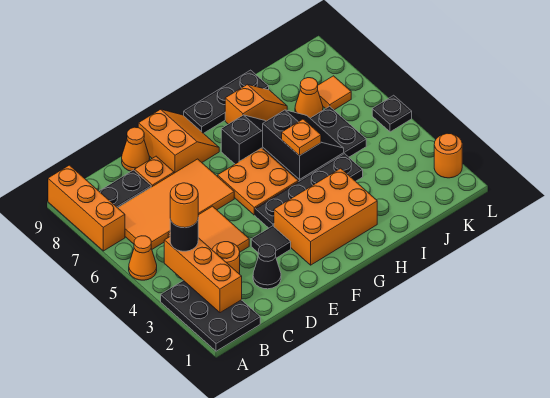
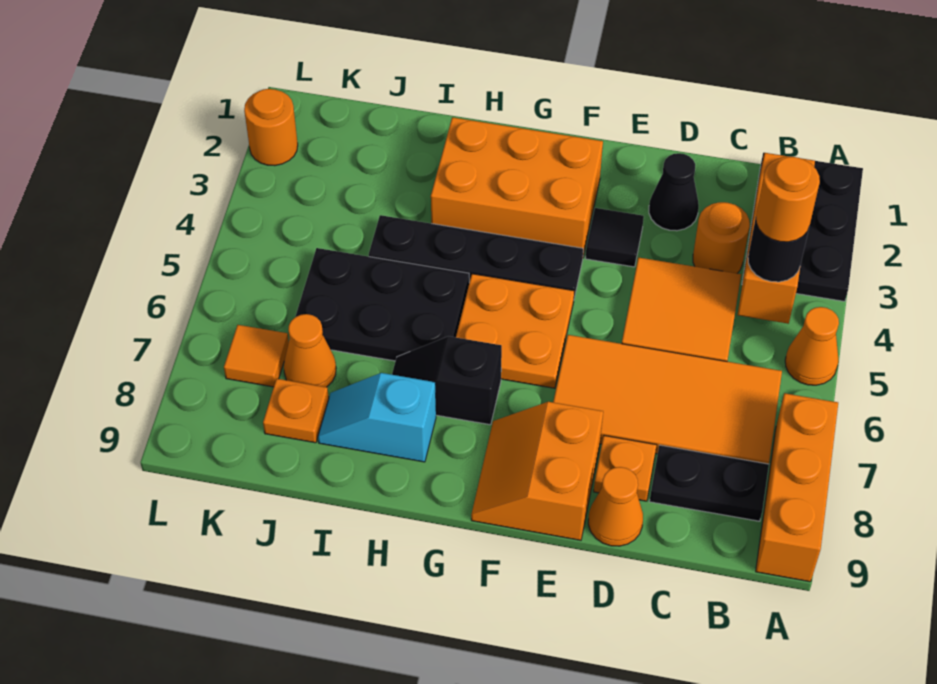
black 1x3 plate [184,70,269,133] -> none
black 2x2 slope [263,110,344,180] -> none
orange 1x1 plate [282,119,321,156] -> orange 1x1 plate moved to [263,379,329,443]
orange 1x2 slope [225,85,287,124] -> cyan 1x2 slope [318,373,436,462]
black 1x1 plate [372,95,412,132] -> none

